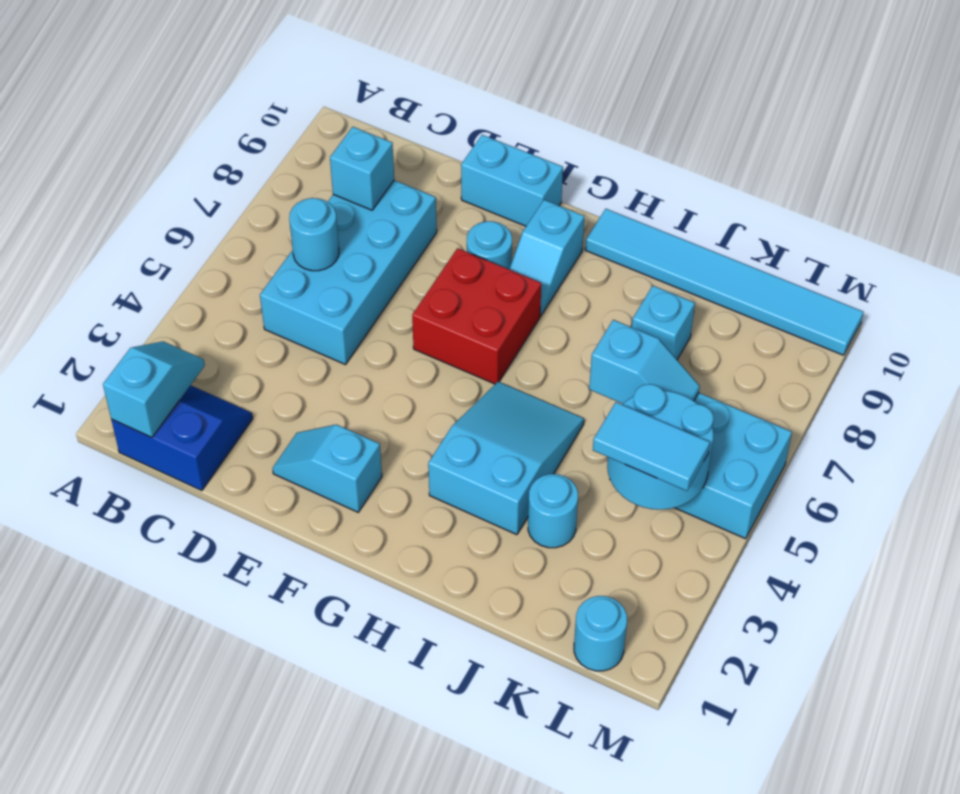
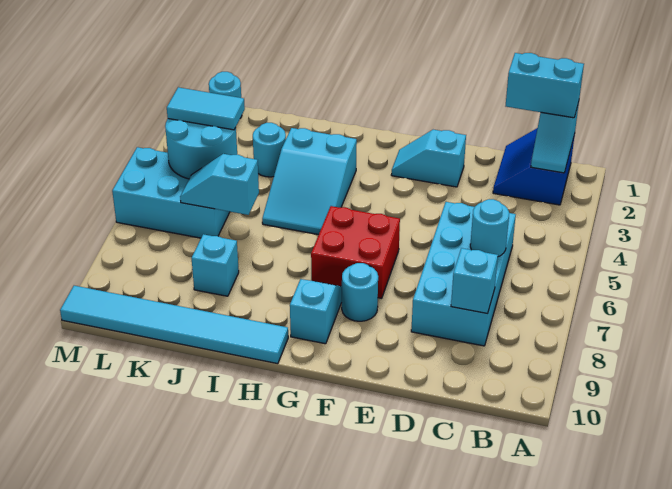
blue 2x2 slope [111,385,253,491] -> blue 2x2 slope turned to [493,128,575,205]
cyan 1x2 slope [273,424,382,512] -> cyan 1x2 slope turned to [391,130,466,187]
cyan 1x2 brick [461,135,563,226] -> cyan 1x2 brick moved to [506,53,584,118]

